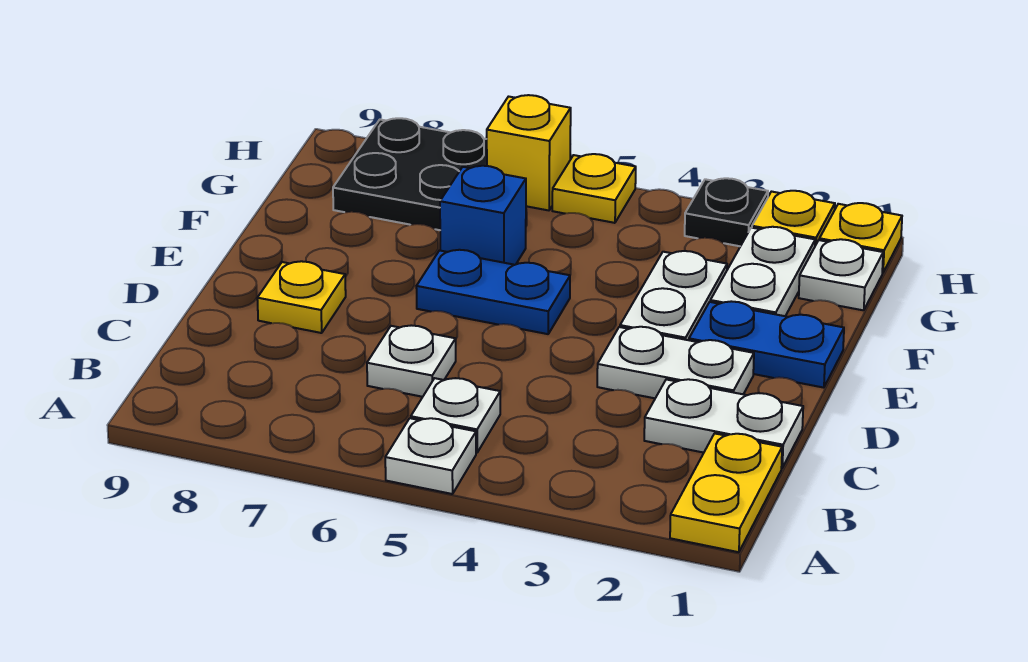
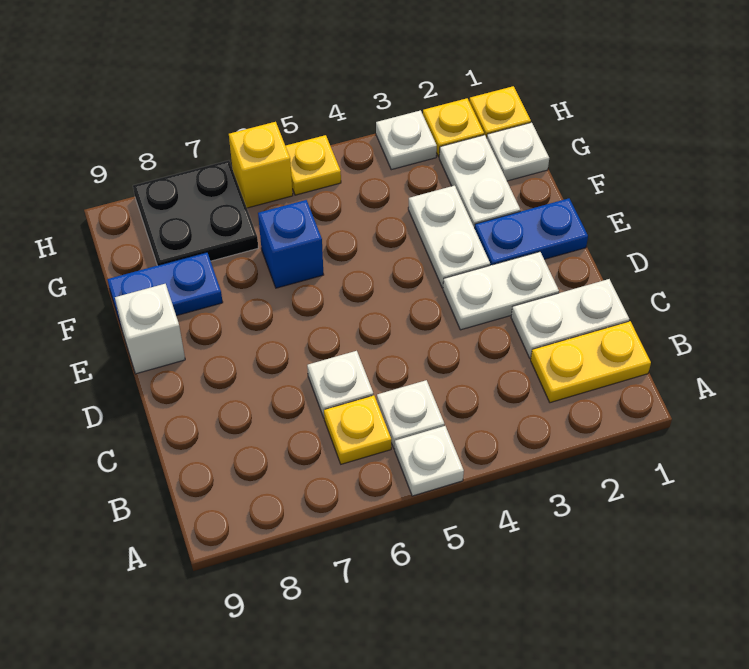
yellow 1x2 plate [670,433,782,552] -> yellow 1x2 plate turned to [531,321,651,403]
yellow 1x1 plate [257,261,346,333] -> yellow 1x1 plate moved to [324,395,391,464]
blue 1x2 plate [416,250,570,334] -> blue 1x2 plate moved to [107,252,223,325]
none -> white 1x1 brick [115,284,185,374]
black 1x1 plate [685,178,768,246] -> white 1x1 plate [376,110,437,170]

